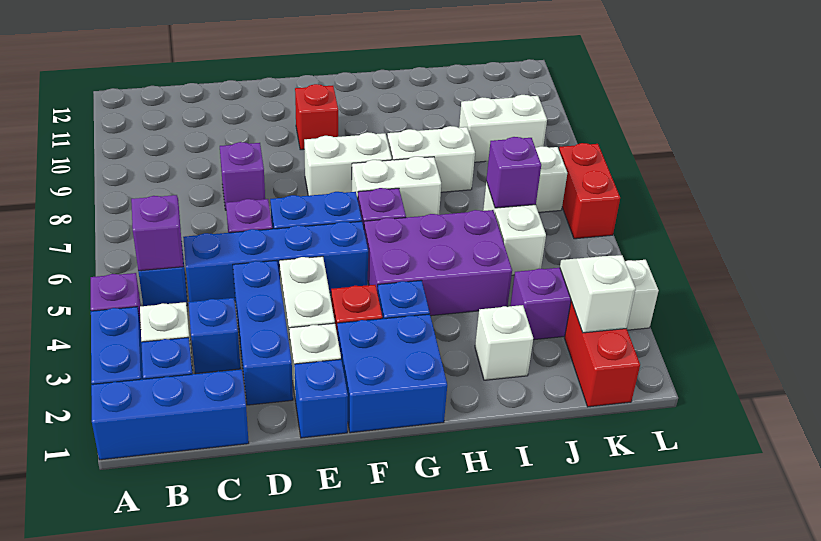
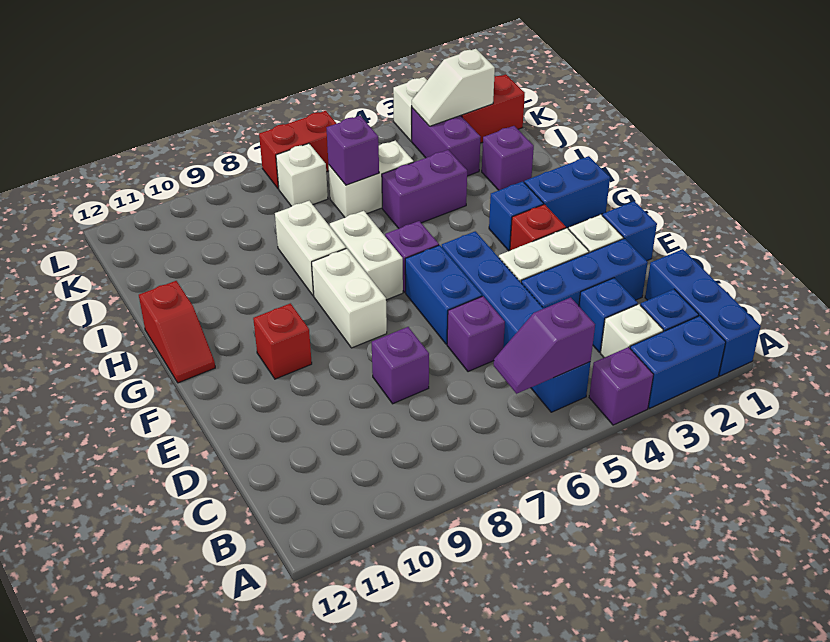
blue 2x2 brick [337,314,447,433] -> blue 1x2 brick [524,156,610,228]
purple 2x3 brick [364,210,512,316] -> purple 1x2 brick [382,150,467,228]
none -> red 1x2 slope [139,281,215,383]
white 1x1 brick [475,305,533,380] -> purple 1x1 brick [482,126,534,190]
white 1x2 brick [459,95,547,162] -> none

